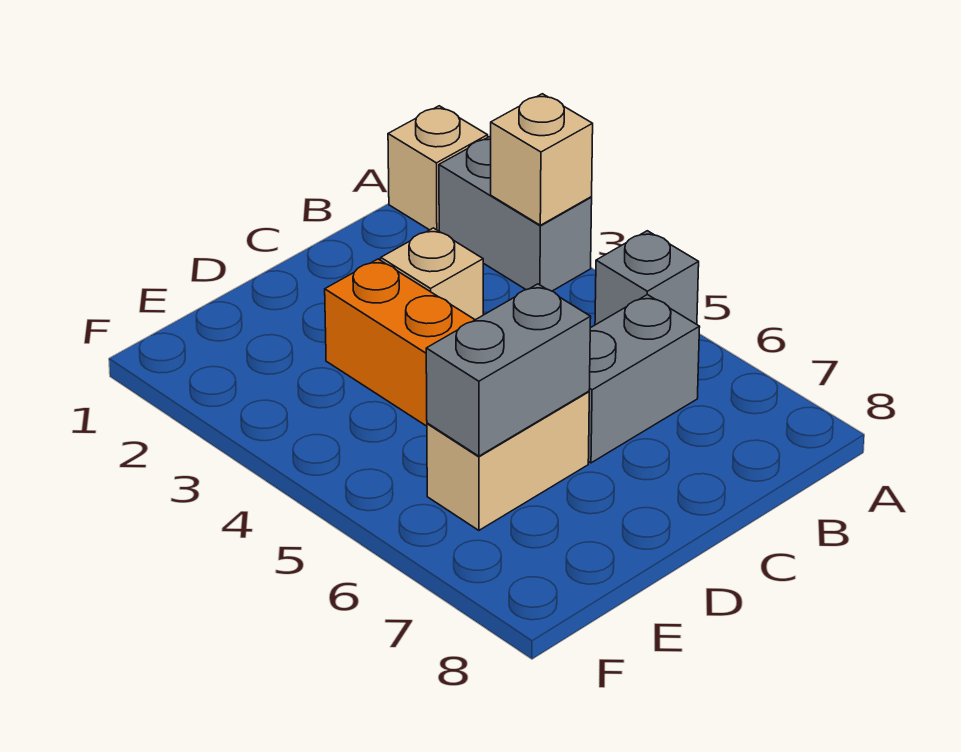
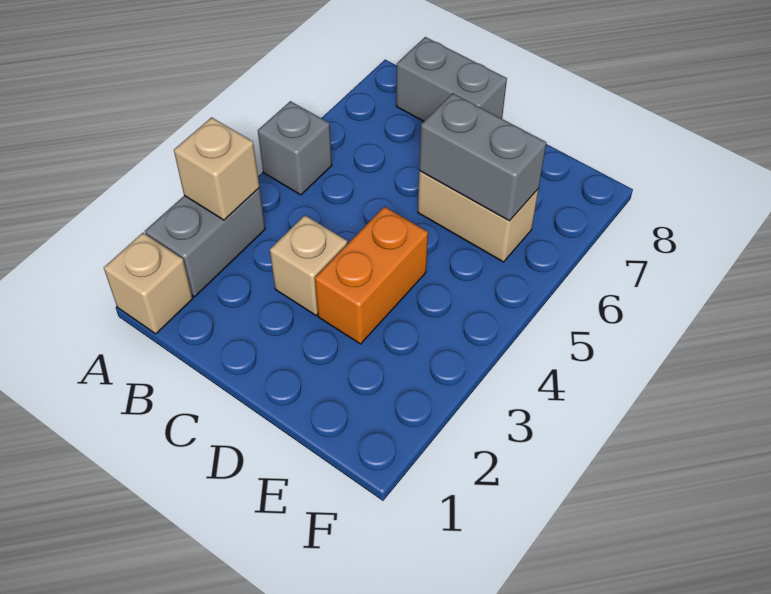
grey 1x2 brick [588,295,700,463] -> grey 1x2 brick moved to [396,37,507,121]

